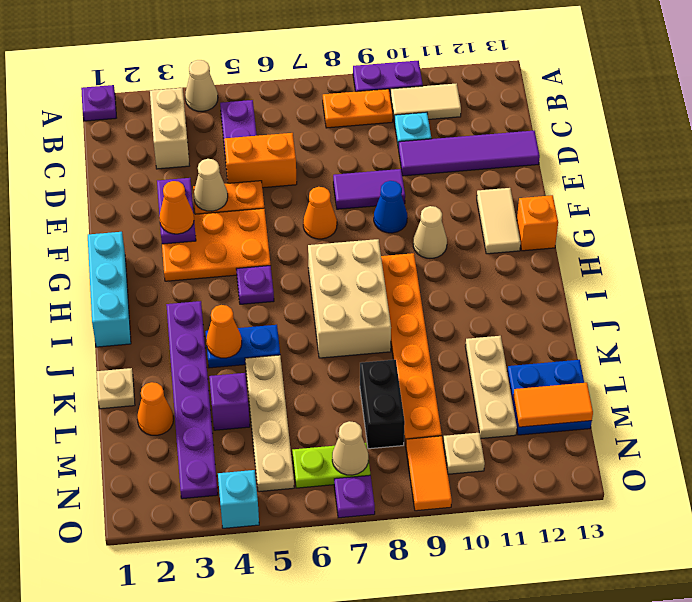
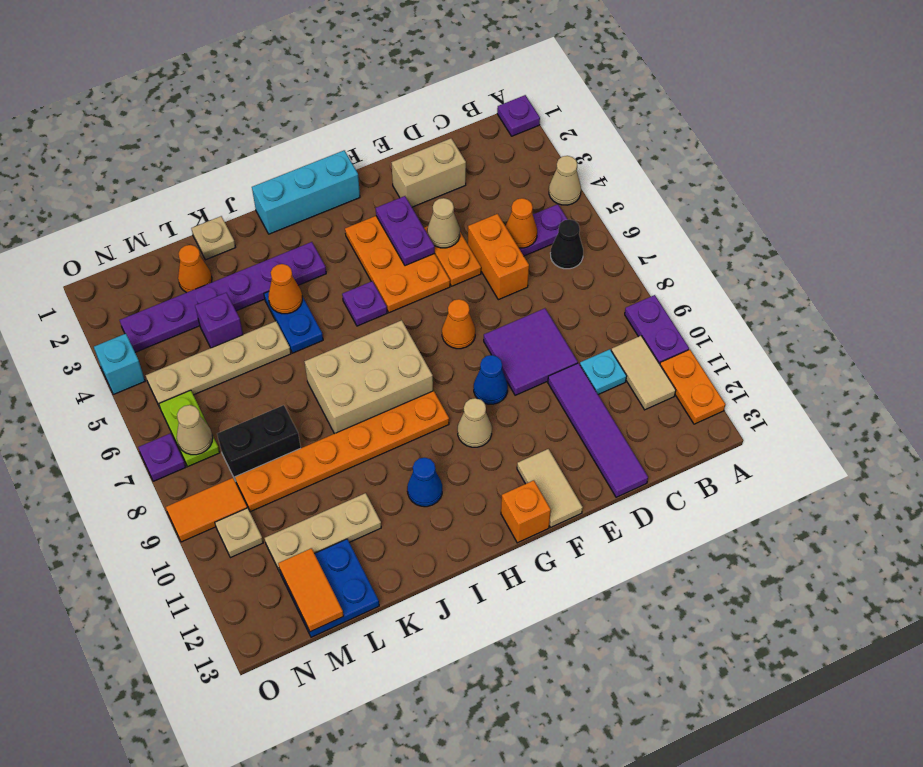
tan 1x2 brick [150,88,189,169] -> tan 1x2 brick moved to [391,138,466,207]
none -> black 1x1 cone [550,219,583,269]
orange 1x2 plate [323,89,393,128] -> orange 1x2 plate moved to [660,350,725,424]
purple 1x2 plate [157,178,196,244] -> purple 1x2 plate turned to [376,196,435,266]
purple 1x2 tile [333,169,405,209] -> purple 2x2 tile [484,308,578,395]
orange 1x1 cone [159,181,194,234] -> orange 1x1 cone moved to [506,198,537,248]
tan 1x2 tile [477,188,521,254] -> tan 1x2 tile turned to [517,449,583,527]
none -> blue 1x1 cone [407,458,442,507]

